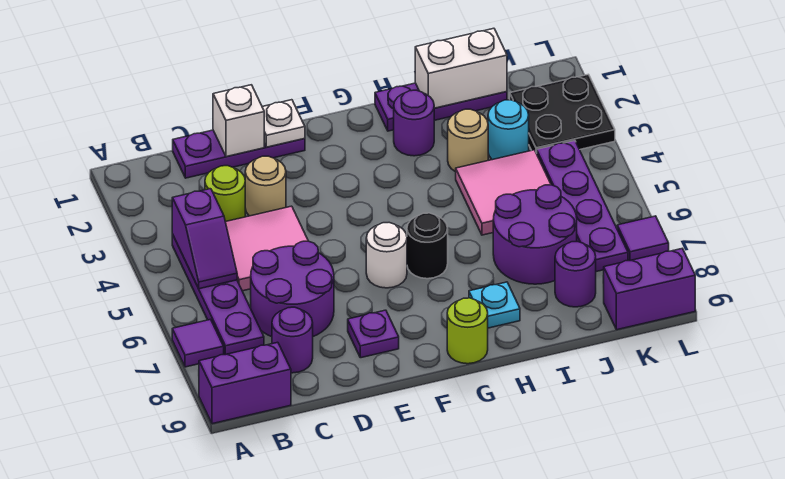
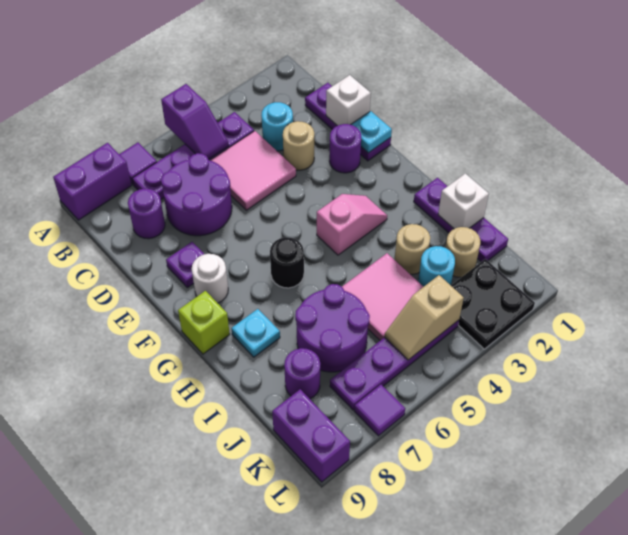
purple 1x2 brick [199,342,291,424] -> purple 1x2 brick turned to [53,143,131,220]
purple 1x2 slope [172,189,237,289] -> purple 1x2 slope turned to [161,84,229,159]
lime 1x1 round brick [205,166,245,222] -> cyan 1x1 round brick [261,102,293,151]
white 1x1 plate [262,100,305,147] -> cyan 1x1 plate [351,111,392,153]
white 1x1 round brick [366,223,407,288] -> white 1x1 round brick moved to [192,254,228,303]
none -> pink 1x2 slope [317,194,387,255]
lime 1x1 round brick [447,298,488,364] -> lime 1x1 brick [178,291,230,354]
purple 1x1 round brick [394,90,435,156] -> purple 1x1 round brick moved to [329,124,361,173]
white 1x2 brick [415,28,507,108] -> white 1x1 brick [438,173,489,229]
none -> tan 1x1 round brick [445,227,480,277]
none -> tan 1x2 slope [385,275,464,360]

